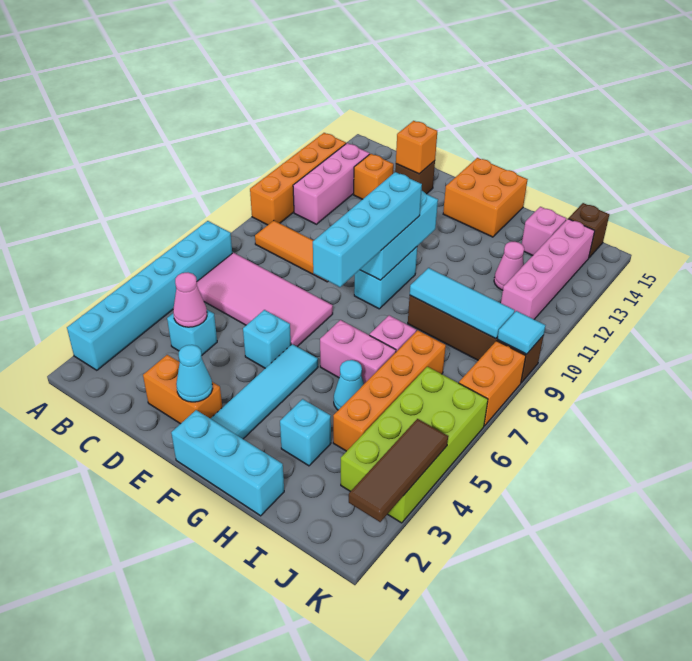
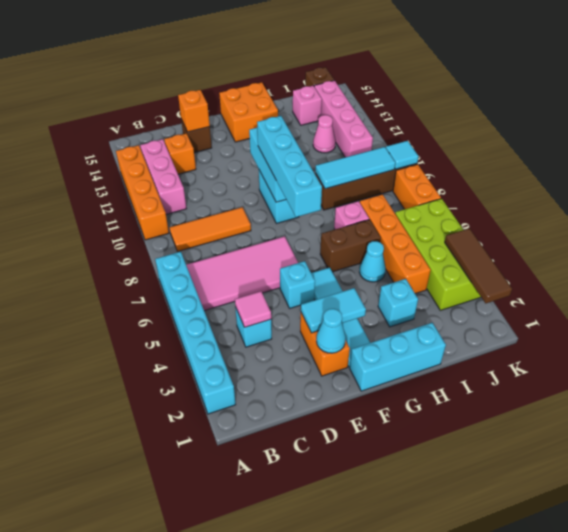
pink 1x1 cone [173,273,207,327] -> pink 1x1 tile [235,291,271,327]
orange 1x2 brick [143,355,222,424] -> orange 1x2 brick turned to [300,313,350,376]
none -> cyan 1x2 tile [301,288,366,333]
pink 1x2 brick [320,320,396,384] -> brown 1x2 brick [320,219,381,272]

